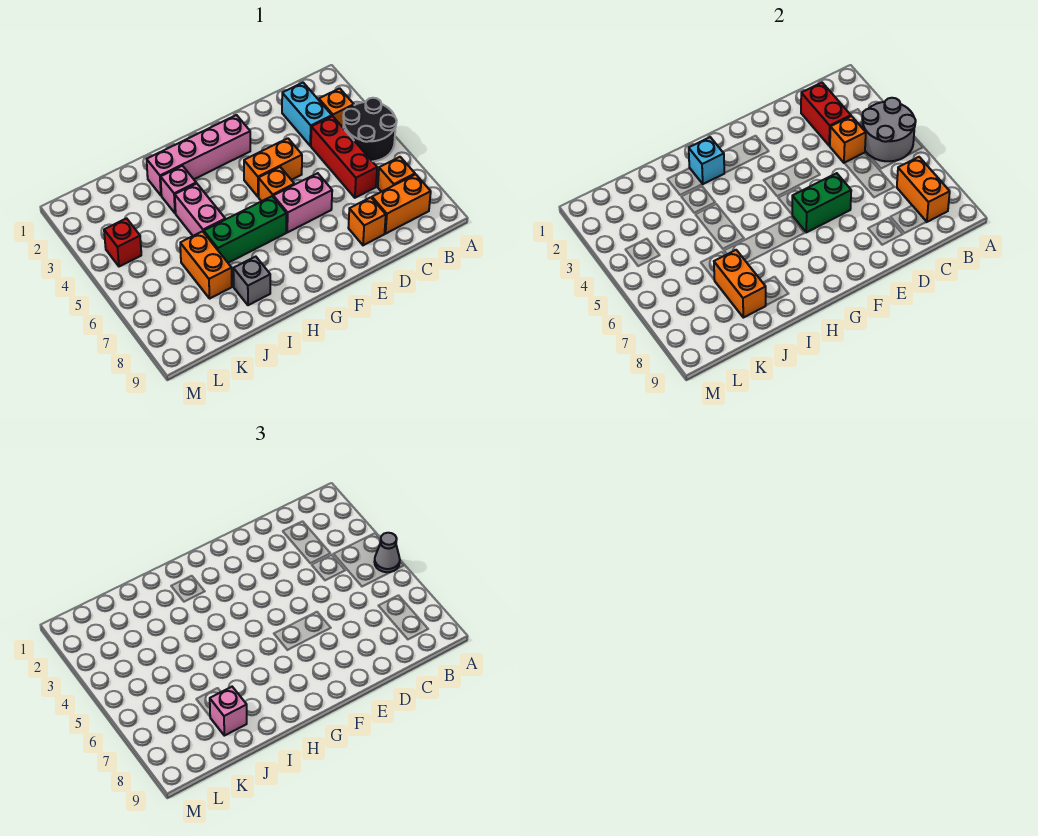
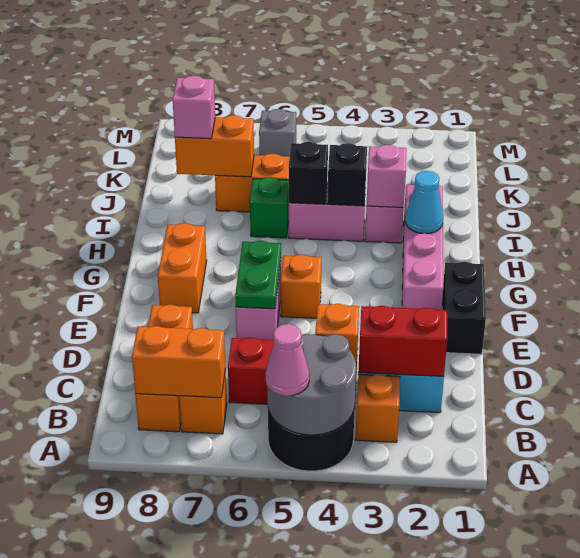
grey 1x1 cone [374,533,400,572] -> pink 1x1 cone [266,324,309,396]
none -> black 1x2 brick [442,262,486,354]
orange 1x2 brick [244,138,302,197] -> orange 1x2 brick moved to [158,223,207,313]
green 1x2 brick [792,173,851,232] -> green 1x2 plate [235,241,281,309]
green 1x3 brick [204,196,287,263] -> green 1x1 brick [250,177,289,238]
cyan 1x1 brick [689,137,724,184] -> cyan 1x1 cone [405,171,443,234]
none -> pink 1x1 brick [367,145,406,208]
none -> black 1x1 brick [328,143,367,206]
none -> black 1x1 brick [289,142,328,204]
grey 1x1 brick [233,257,270,305] -> grey 1x1 brick moved to [259,109,296,156]
red 1x1 brick [104,218,141,267] -> none

